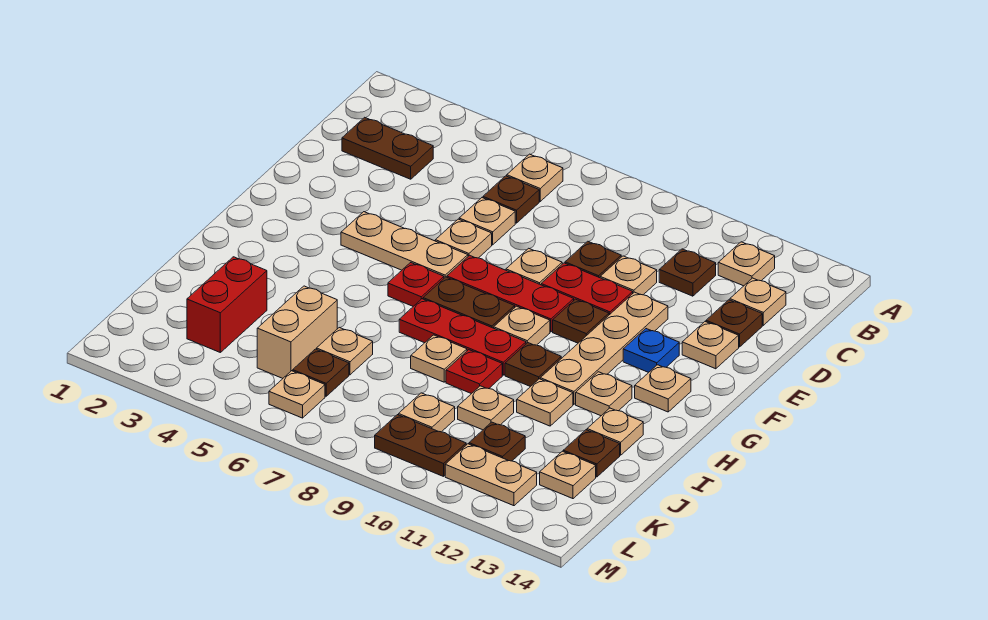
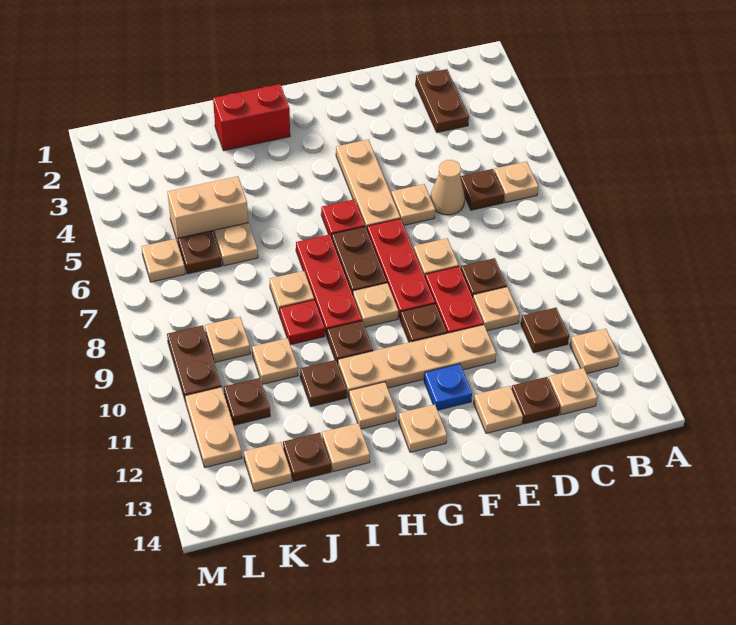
tan 1x1 plate [459,198,515,245] -> tan 1x1 cone [430,160,465,215]
tan 1x1 plate [517,379,573,426] -> brown 1x1 plate [300,360,347,407]
red 1x2 brick [187,257,267,352] -> red 1x2 brick moved to [213,84,290,151]

